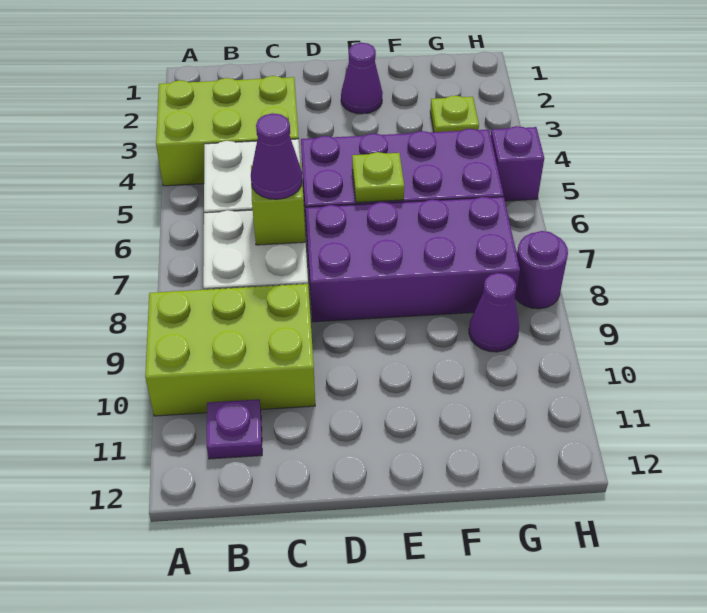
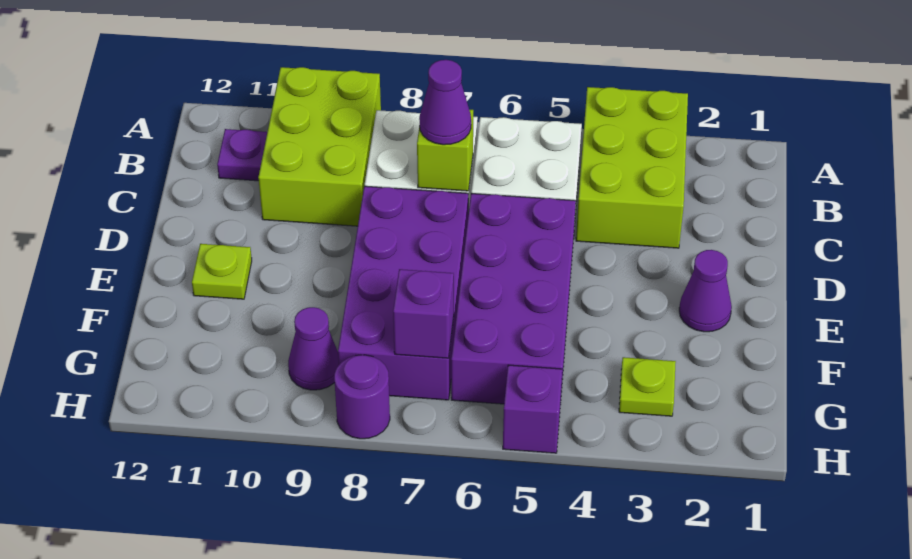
lime 1x1 plate [352,152,404,203] -> lime 1x1 plate moved to [192,244,252,299]
none -> purple 1x1 brick [393,269,454,358]

